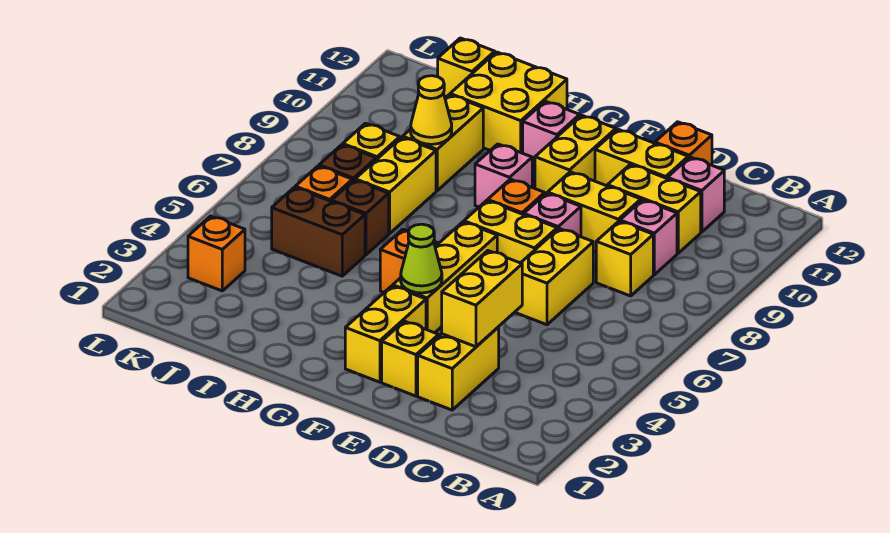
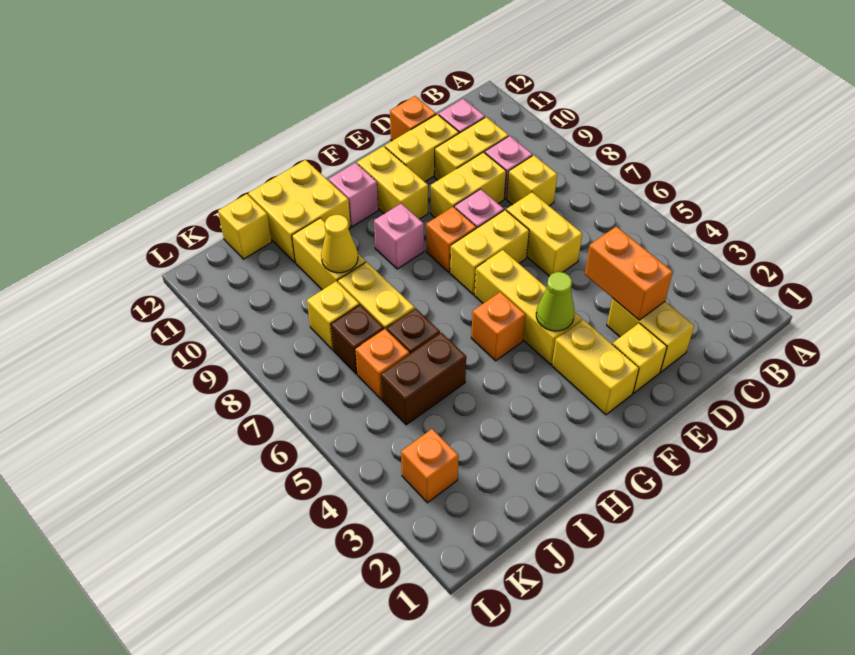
yellow 1x2 brick [442,251,522,347] -> orange 1x2 brick [585,226,673,320]

